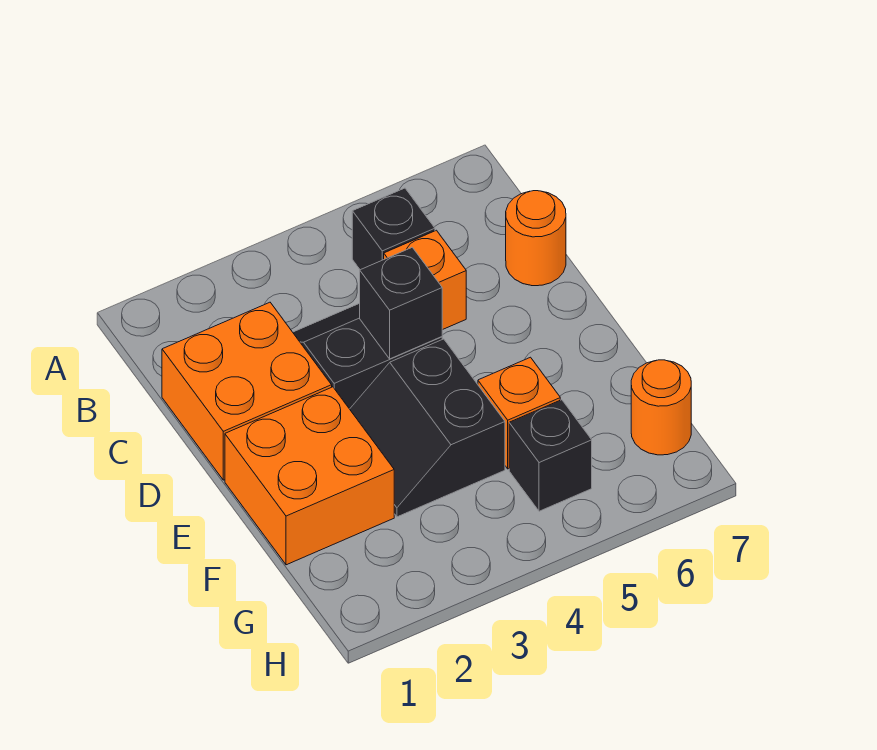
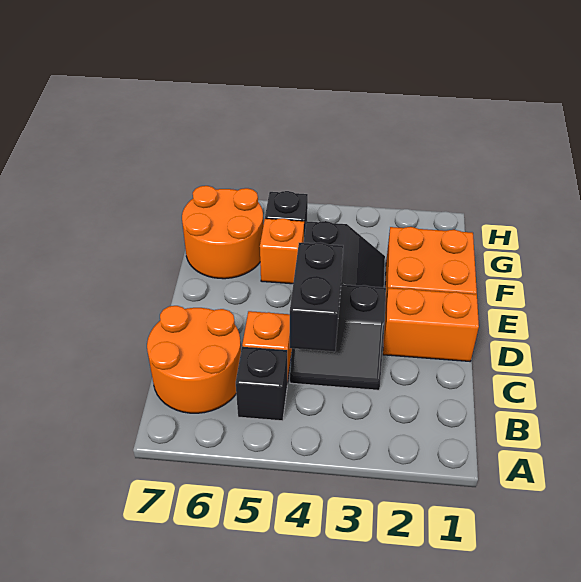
orange 2x2 brick [162,302,332,480] -> orange 1x2 brick [383,288,479,361]
orange 1x1 round brick [506,191,566,286] -> orange 2x2 round brick [147,306,241,413]
black 1x1 brick [360,247,442,359] -> black 1x2 brick [290,243,343,352]
orange 1x1 round brick [631,360,691,455] -> orange 2x2 round brick [182,186,263,279]

